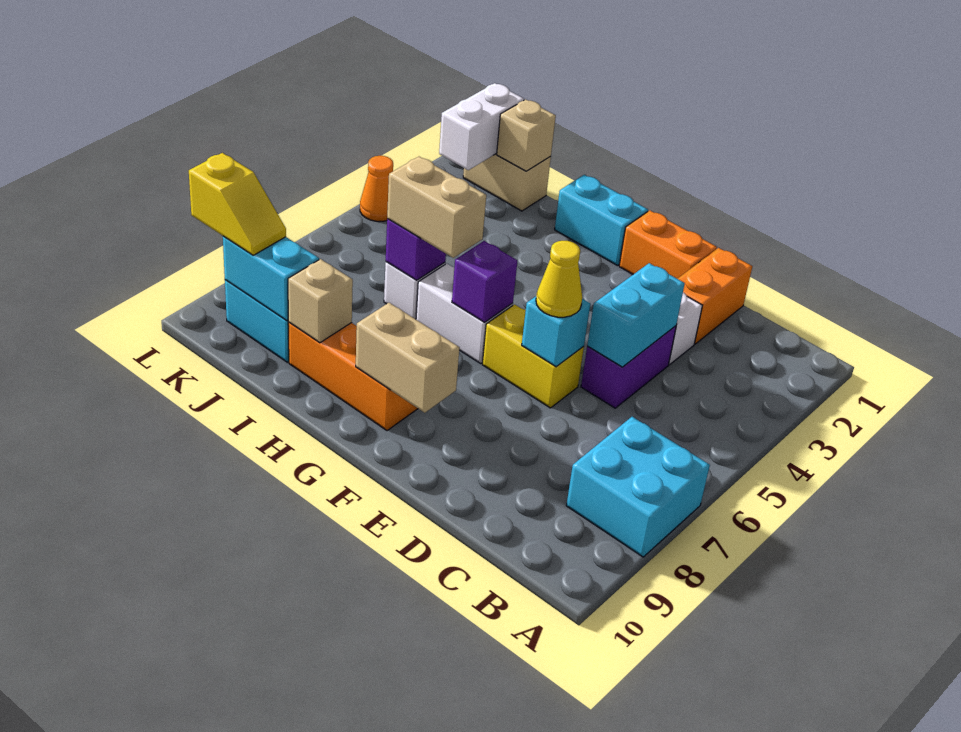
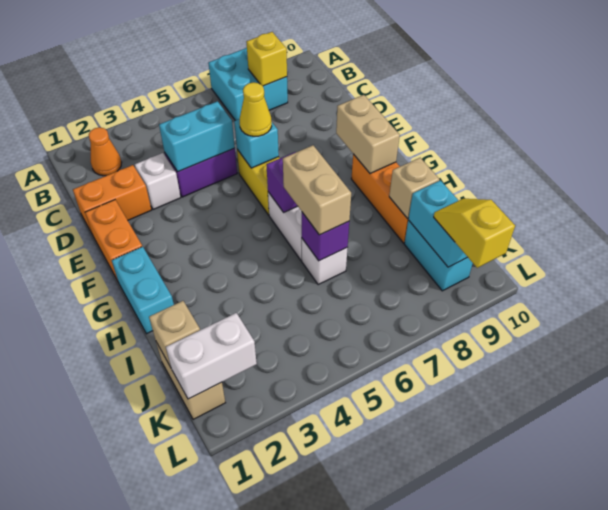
none -> yellow 1x1 brick [247,32,287,86]
orange 1x1 cone [360,156,393,221] -> orange 1x1 cone moved to [89,127,122,176]

